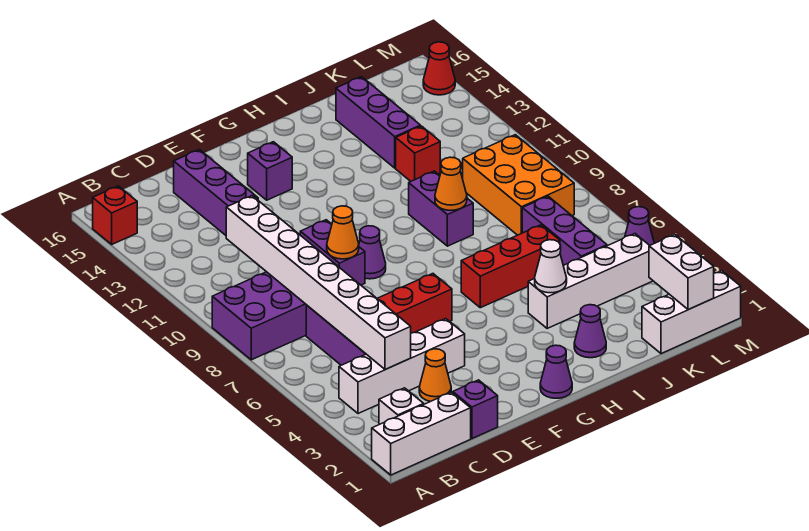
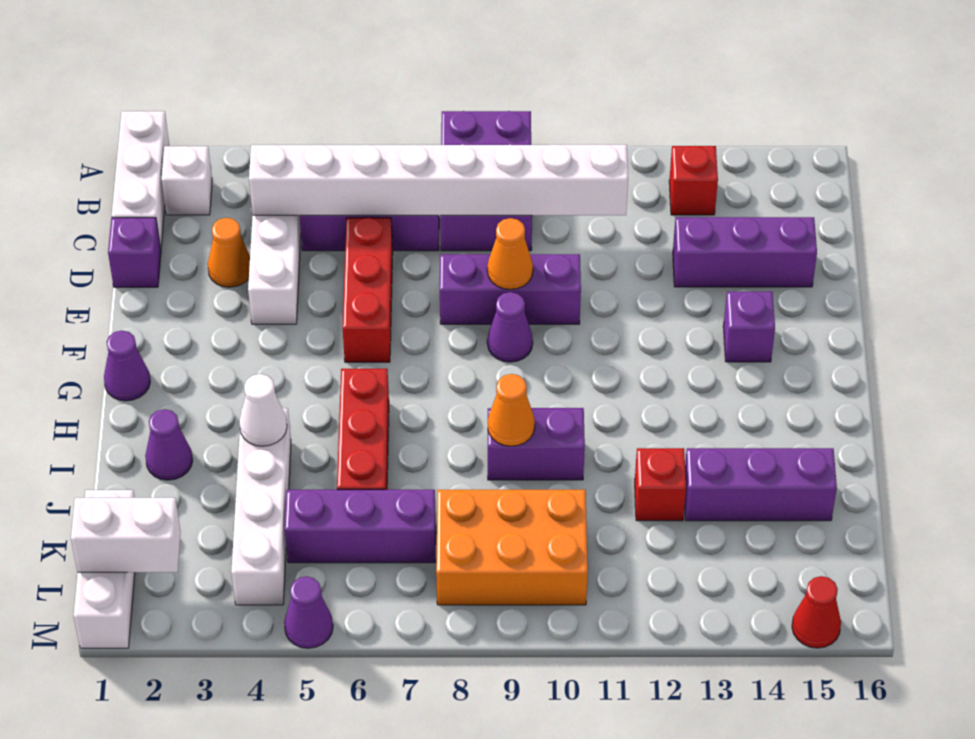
red 1x1 brick [93,186,137,244] -> red 1x1 brick moved to [669,146,718,215]
purple 1x2 brick [300,220,365,285] -> purple 1x3 brick [440,254,581,324]

